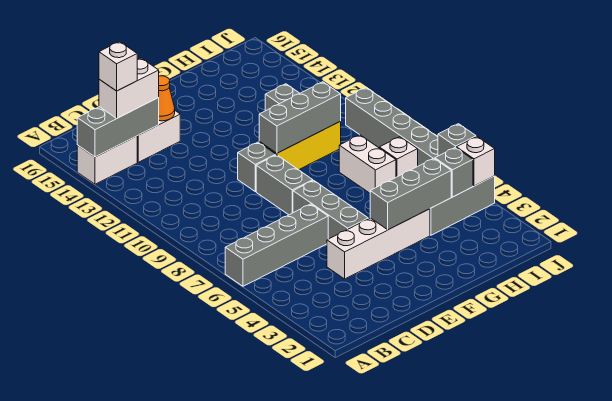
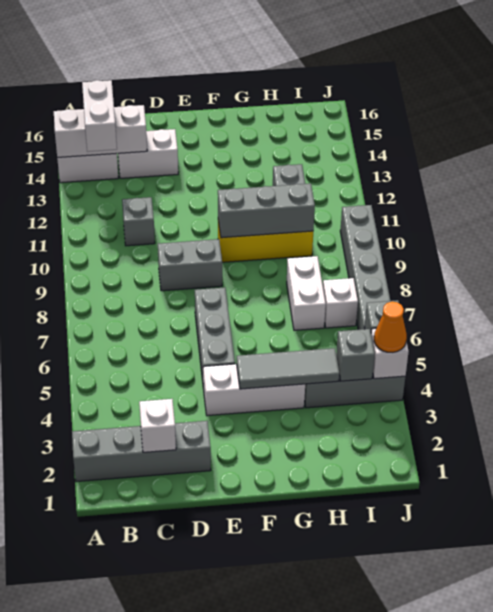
grey 1x4 brick [225,204,328,286] -> grey 1x4 brick moved to [72,421,211,482]
grey 1x3 brick [77,98,159,157] -> white 1x3 brick [54,105,147,157]
white 1x2 brick [99,58,159,119] -> white 1x2 brick turned to [82,80,117,152]
white 1x1 brick [99,42,137,91] -> white 1x1 brick moved to [139,399,176,452]
white 1x4 brick [327,209,430,279] -> white 1x3 brick [203,364,305,416]
orange 1x1 cone [158,76,175,121] -> orange 1x1 cone moved to [374,302,407,353]
grey 1x2 brick [256,155,313,215] -> grey 1x2 brick turned to [158,239,222,291]
grey 1x1 brick [238,142,276,192] -> grey 1x1 brick moved to [122,197,155,246]
grey 1x3 brick [370,158,451,230] -> grey 1x3 tile [237,348,339,389]

